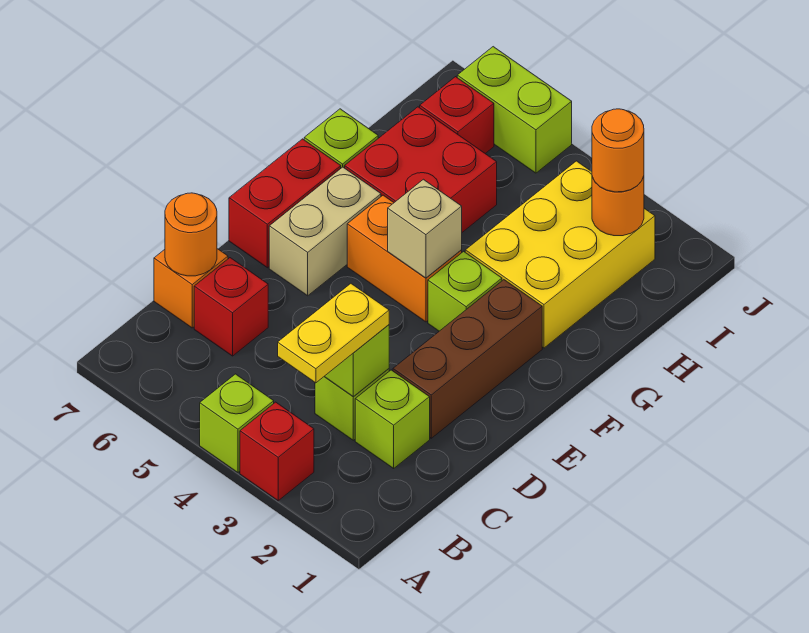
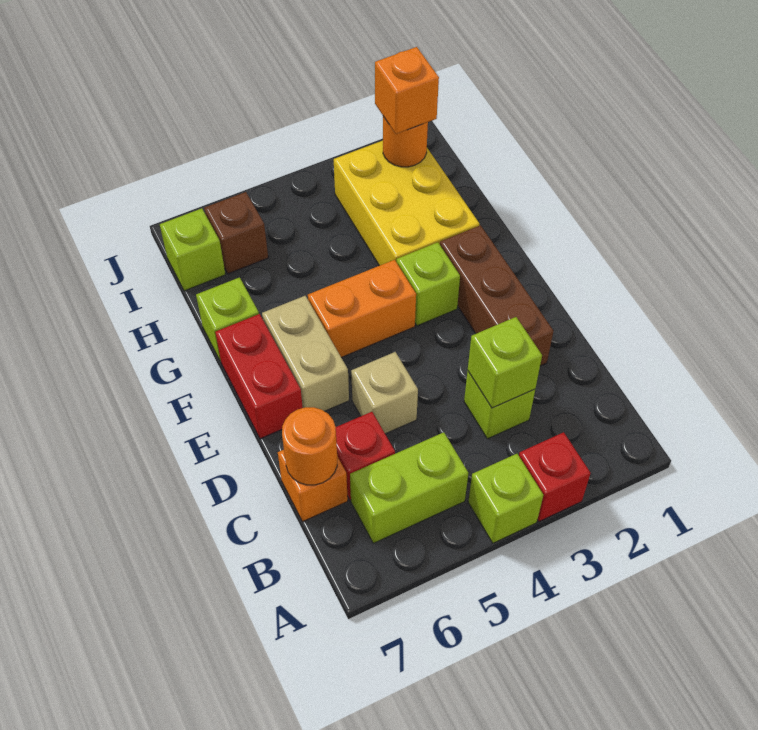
yellow 1x2 plate [278,284,389,383] -> none
lime 1x1 brick [355,370,430,468] -> lime 1x1 brick moved to [160,208,226,291]
tan 1x1 brick [388,179,462,278] -> tan 1x1 brick moved to [351,352,418,434]
red 2x2 brick [345,107,497,232] -> none
orange 1x1 round brick [592,109,644,192] -> orange 1x1 brick [375,47,439,134]
red 1x1 brick [420,77,494,153] -> brown 1x1 brick [204,192,268,274]
lime 1x2 brick [457,47,572,173] -> lime 1x2 brick moved to [350,432,468,543]

